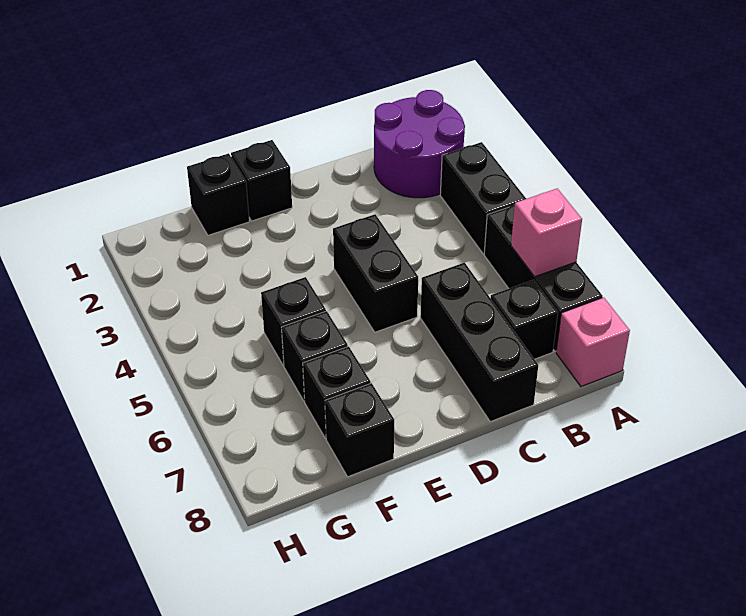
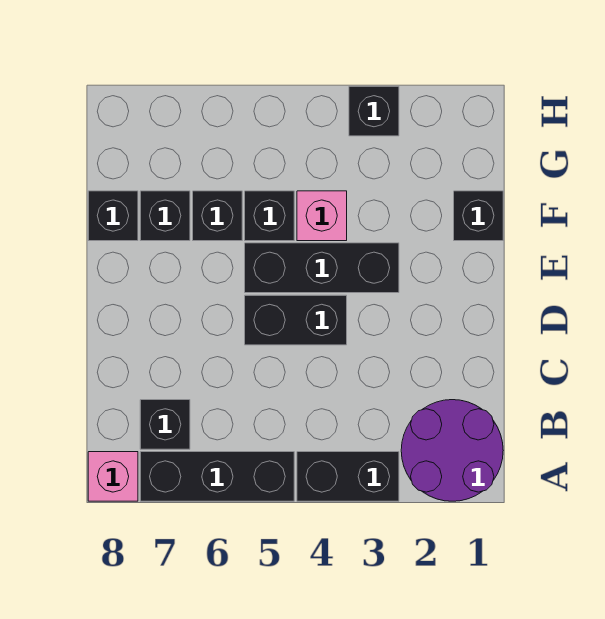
pink 1x1 brick [511,188,582,277] -> pink 1x1 brick moved to [297,191,347,241]
black 1x3 brick [420,263,538,422] -> black 1x3 brick moved to [245,243,399,293]
black 1x1 brick [231,140,292,221] -> black 1x1 brick moved to [349,86,399,136]

